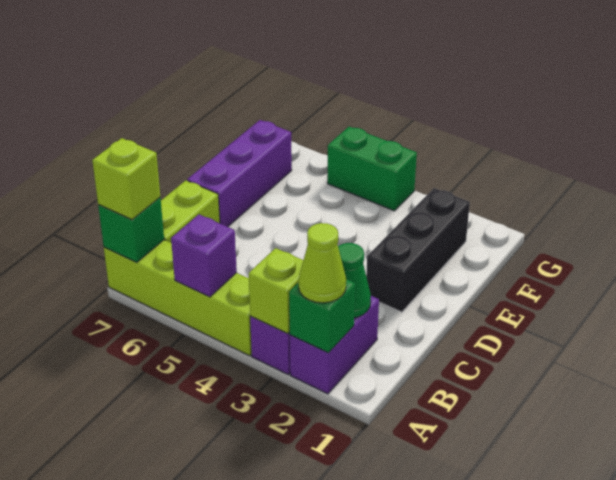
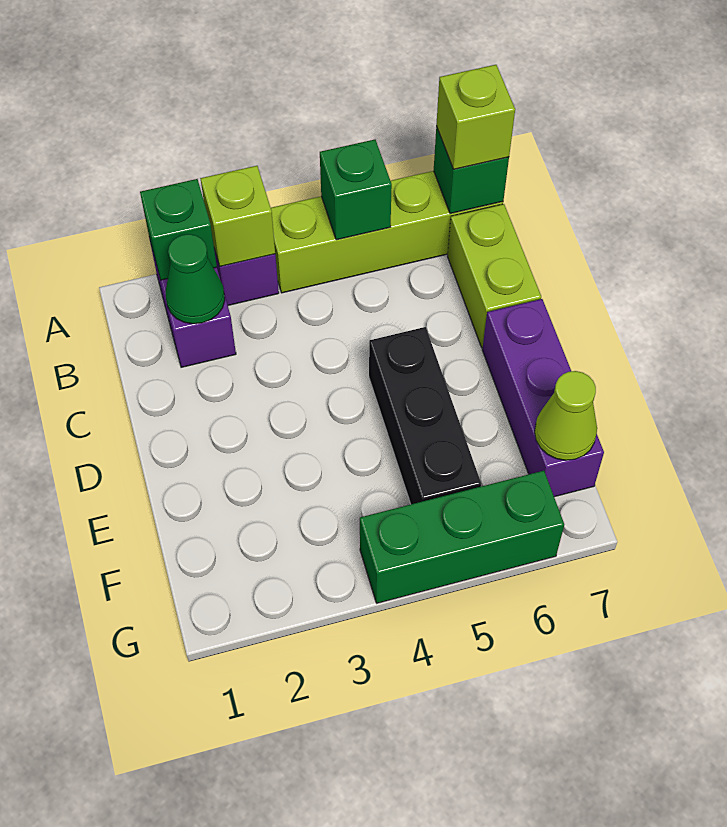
lime 1x1 cone [298,223,346,303] -> lime 1x1 cone moved to [535,371,597,460]
purple 1x1 brick [171,214,237,297] -> green 1x1 brick [320,140,392,240]
black 1x3 brick [366,188,470,312] -> black 1x3 brick moved to [369,327,481,504]
green 1x2 brick [327,127,417,211] -> green 1x3 brick [360,471,564,603]

